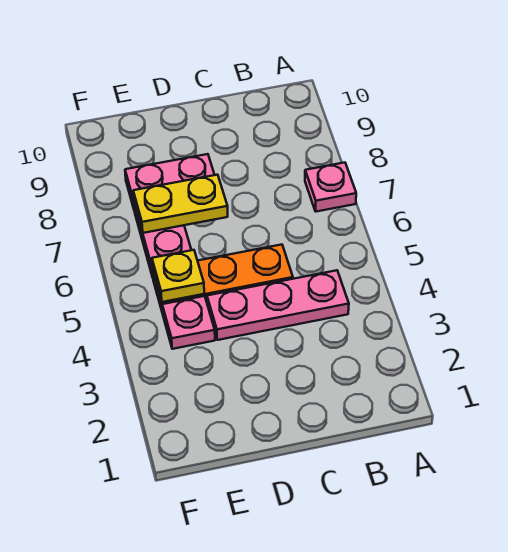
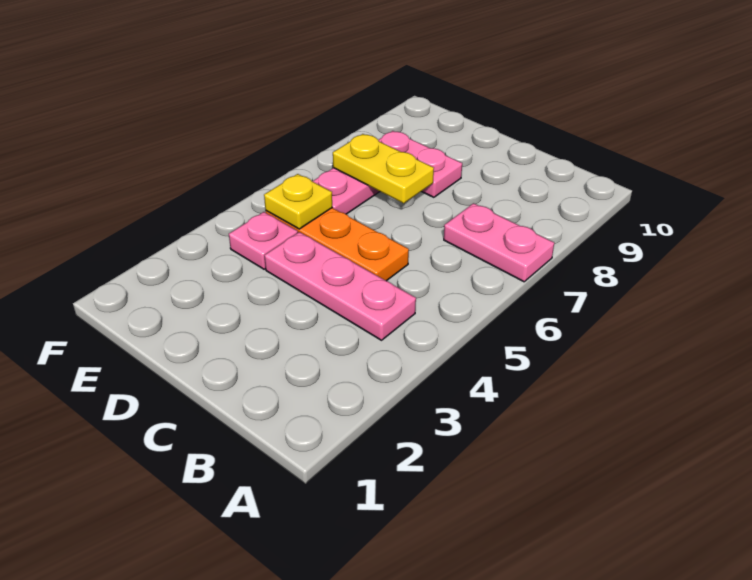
pink 1x1 plate [305,163,356,212] -> pink 1x2 plate [444,203,554,282]

